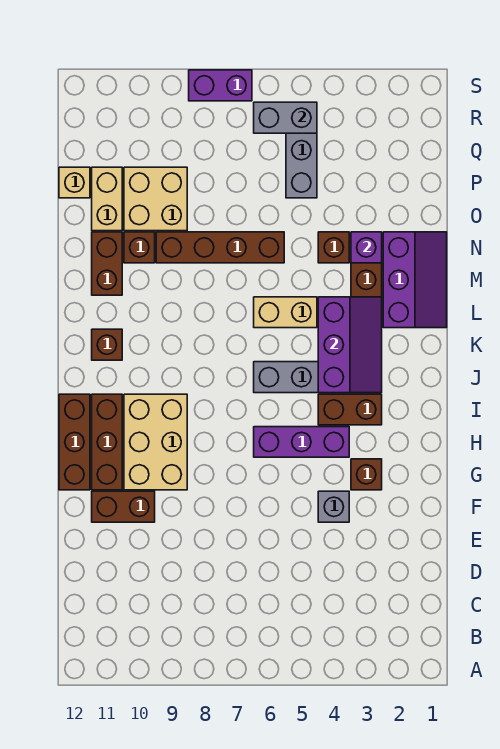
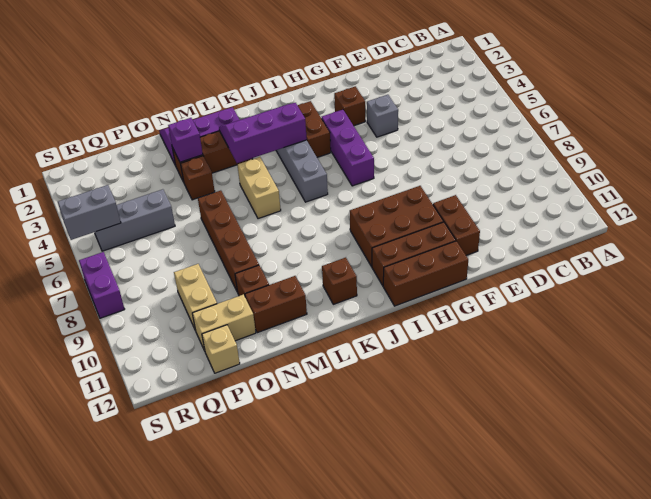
tan 2x3 brick [124,394,187,490] -> brown 2x3 brick [350,186,443,267]
tan 2x2 brick [124,167,187,231] -> tan 1x2 brick [174,264,217,331]
grey 1x2 brick [254,102,317,133] -> grey 1x2 brick turned to [58,185,121,240]

